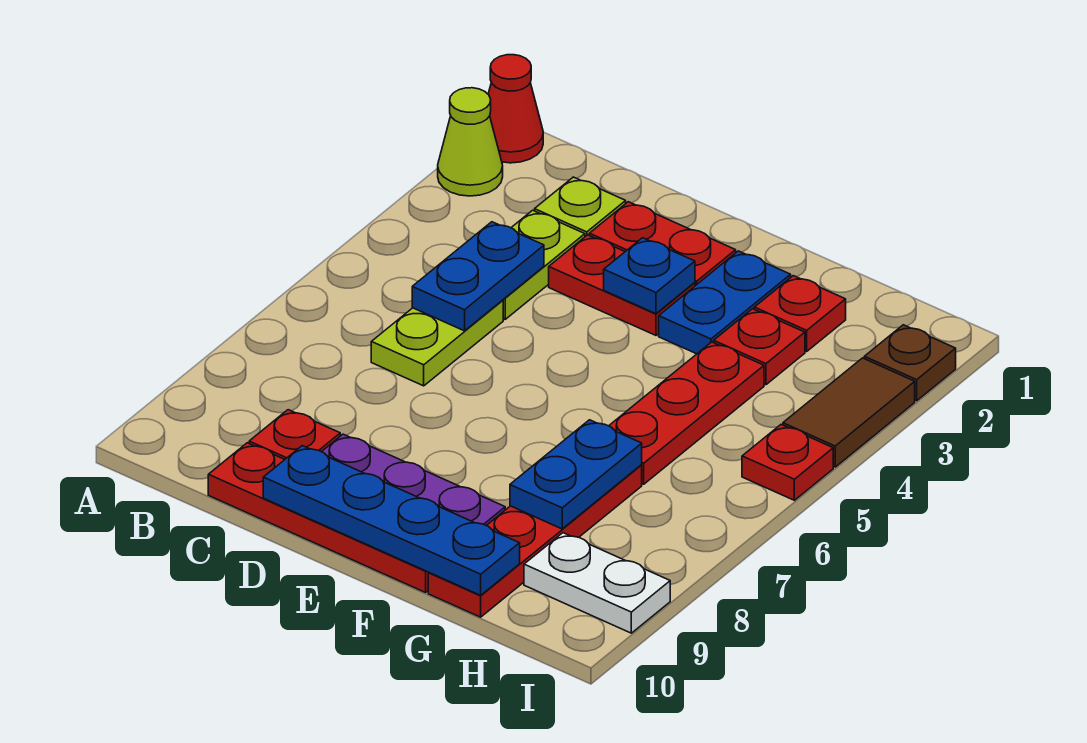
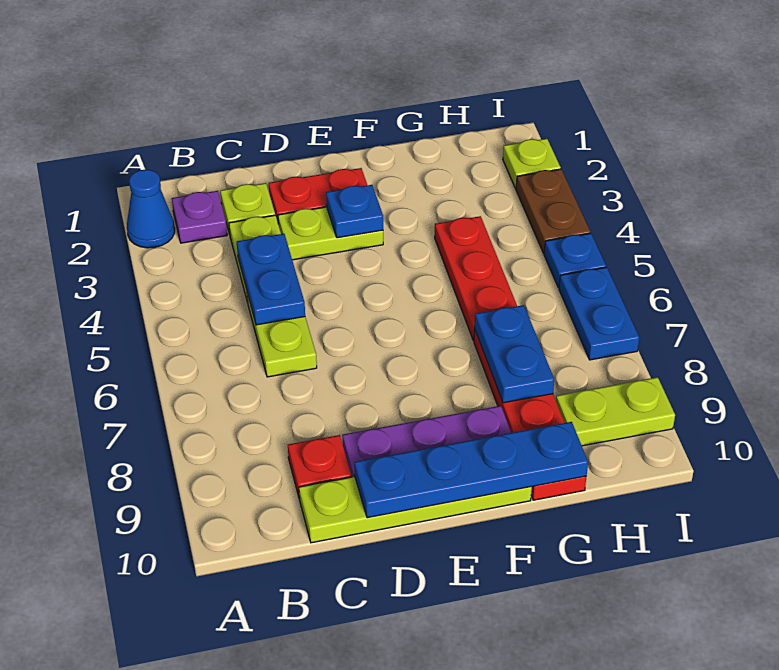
red 1x1 cone [488,55,543,163] -> none
lime 1x1 cone [438,88,503,196] -> blue 1x1 cone [127,170,175,248]
none -> purple 1x1 plate [172,191,227,243]
red 1x4 plate [208,443,429,592] -> lime 1x4 plate [299,477,532,543]
red 1x2 plate [549,235,695,335] -> lime 1x2 plate [278,207,383,260]
blue 1x2 plate [659,251,791,354] -> blue 1x2 plate moved to [559,267,639,360]
red 1x1 plate [754,276,846,351] -> none
red 1x1 plate [714,309,805,385] -> none
white 1x2 plate [524,533,670,633] -> lime 1x2 plate [556,377,675,446]
brown 1x1 plate [864,325,956,401] -> lime 1x1 plate [503,139,561,189]
brown 1x2 tile [783,358,915,467] -> brown 1x2 plate [516,169,590,253]
red 1x1 plate [742,425,833,500] -> blue 1x1 plate [544,233,606,288]

